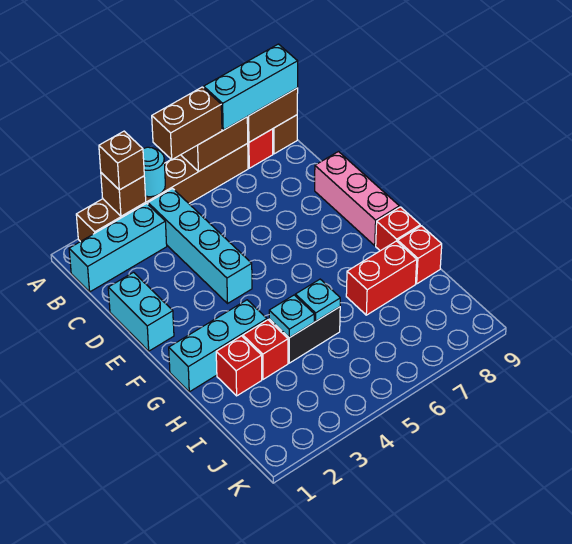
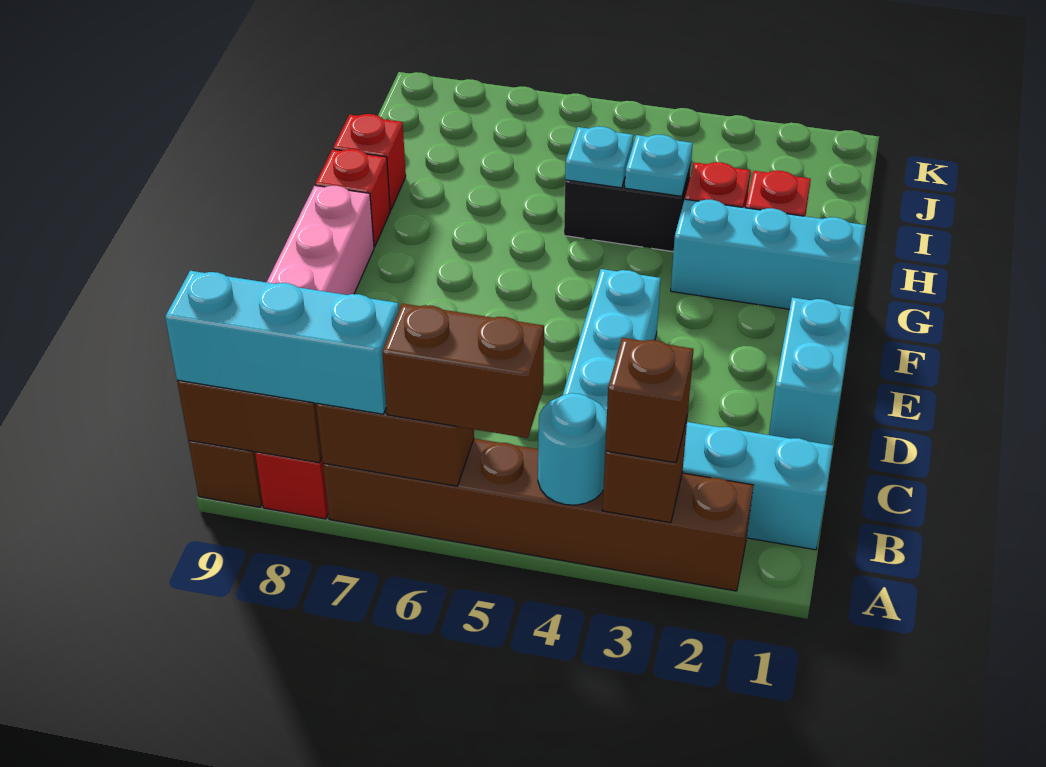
red 1x2 brick [346,241,417,315] -> none

